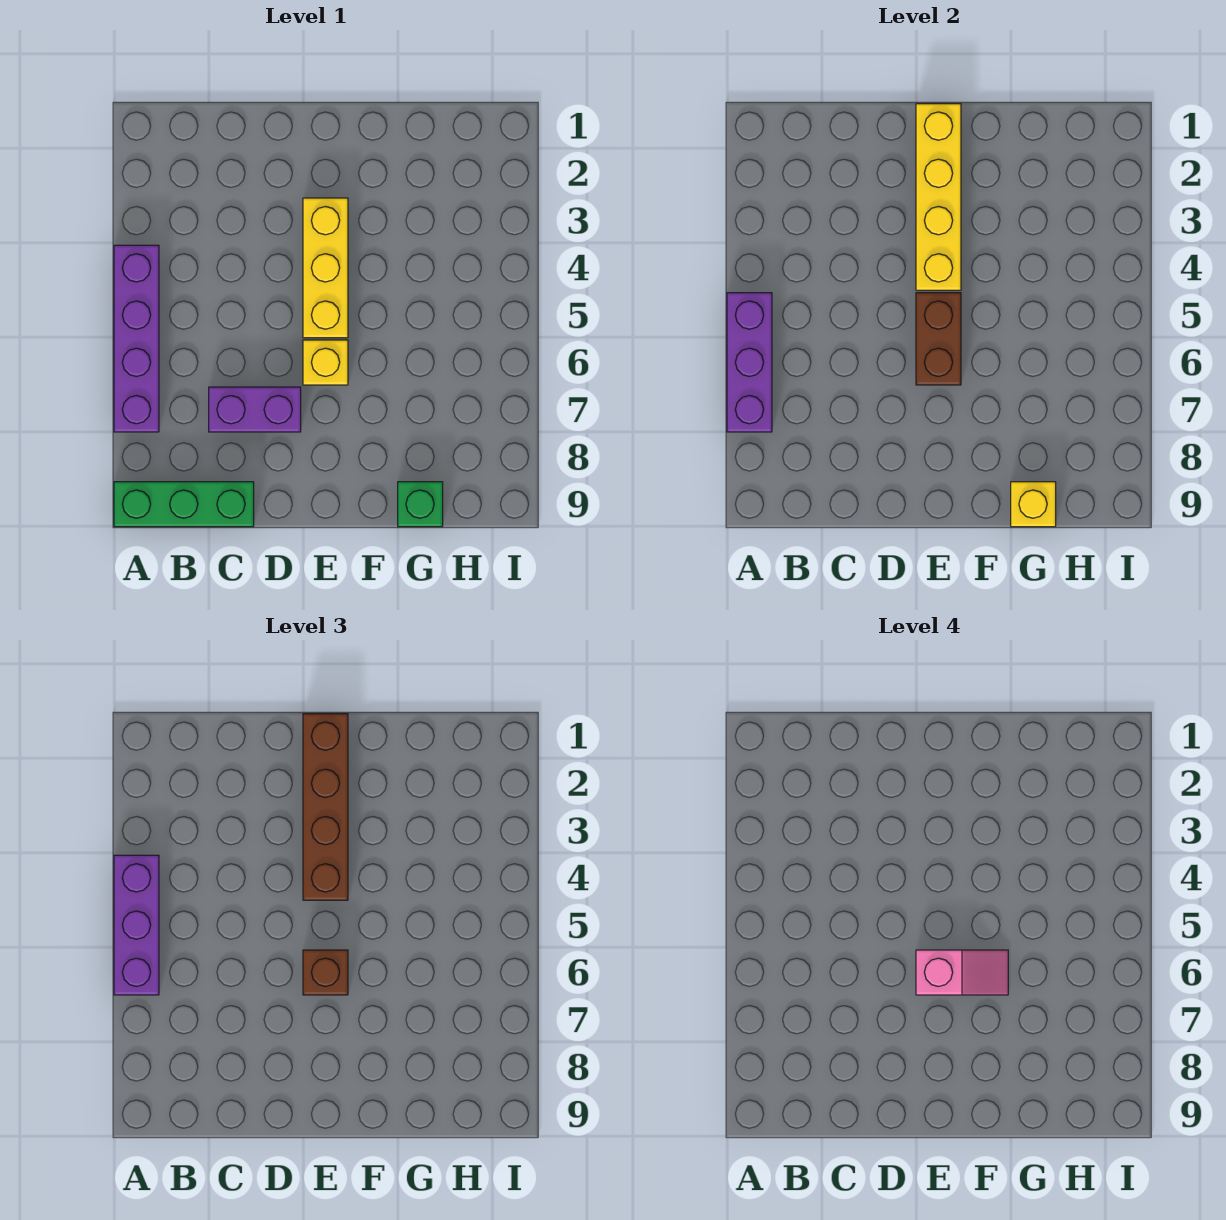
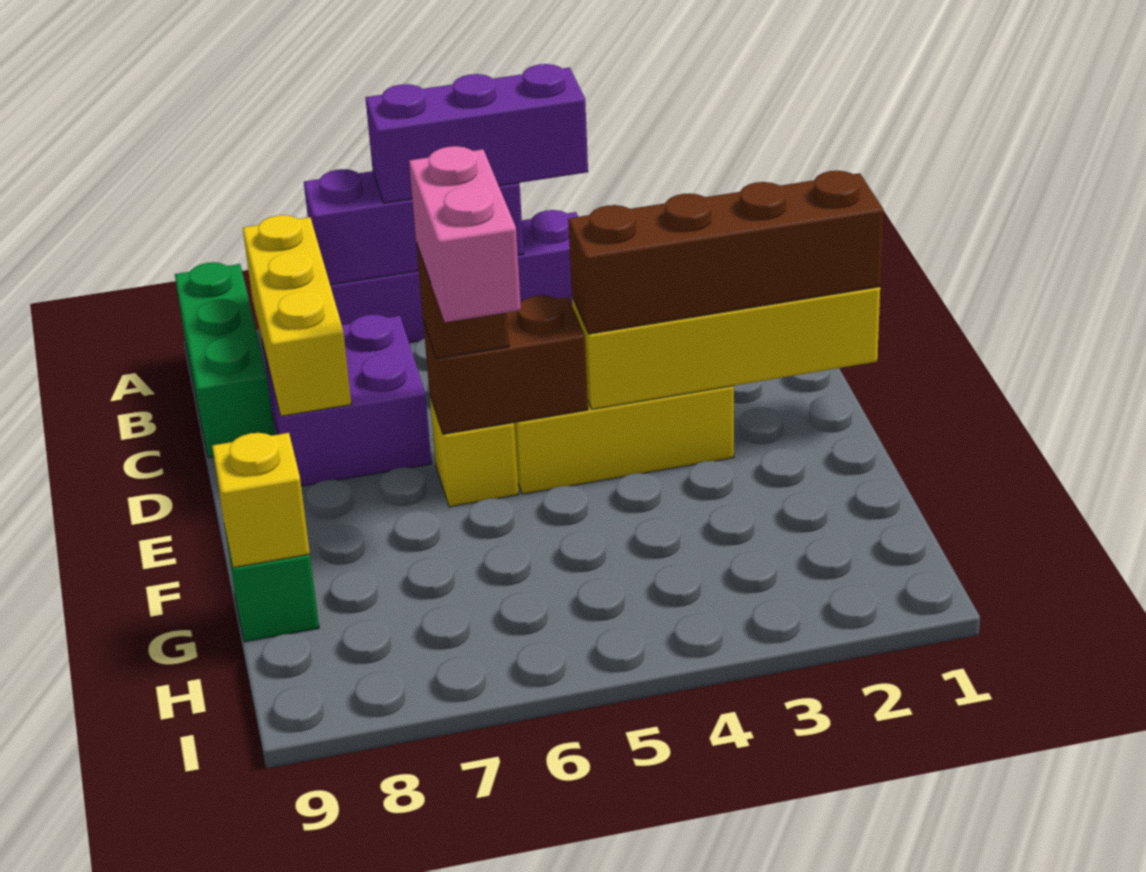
none -> yellow 1x3 brick [243,215,351,416]
purple 1x2 brick [209,387,301,432] -> purple 2x2 brick [262,315,432,486]
pink 1x2 slope [916,950,1008,995] -> pink 1x2 brick [409,146,521,322]

